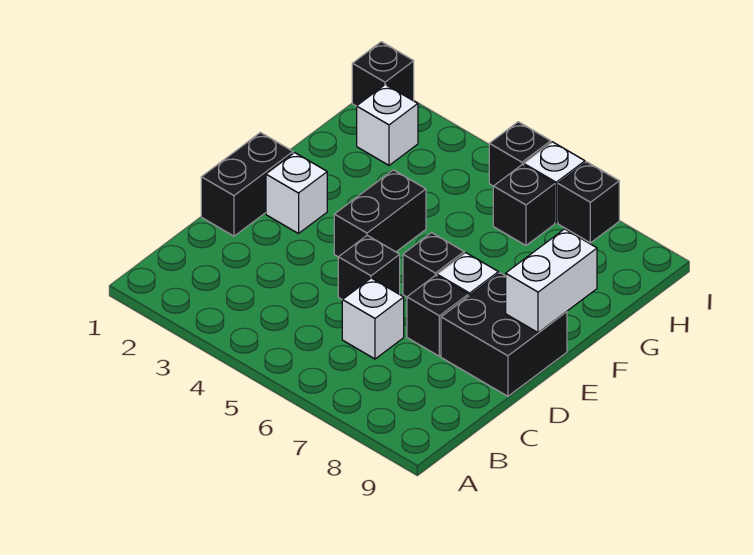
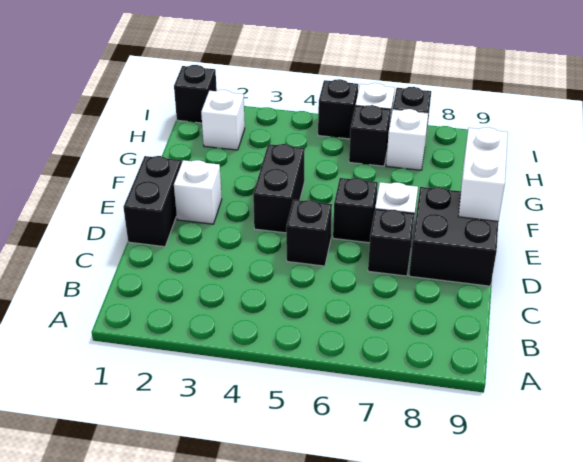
white 1x1 brick [342,278,404,359] -> white 1x1 brick moved to [386,109,428,170]

